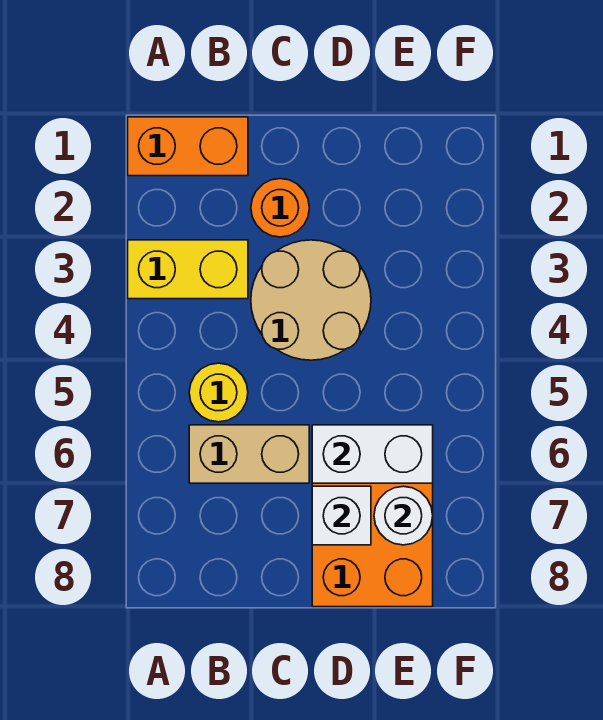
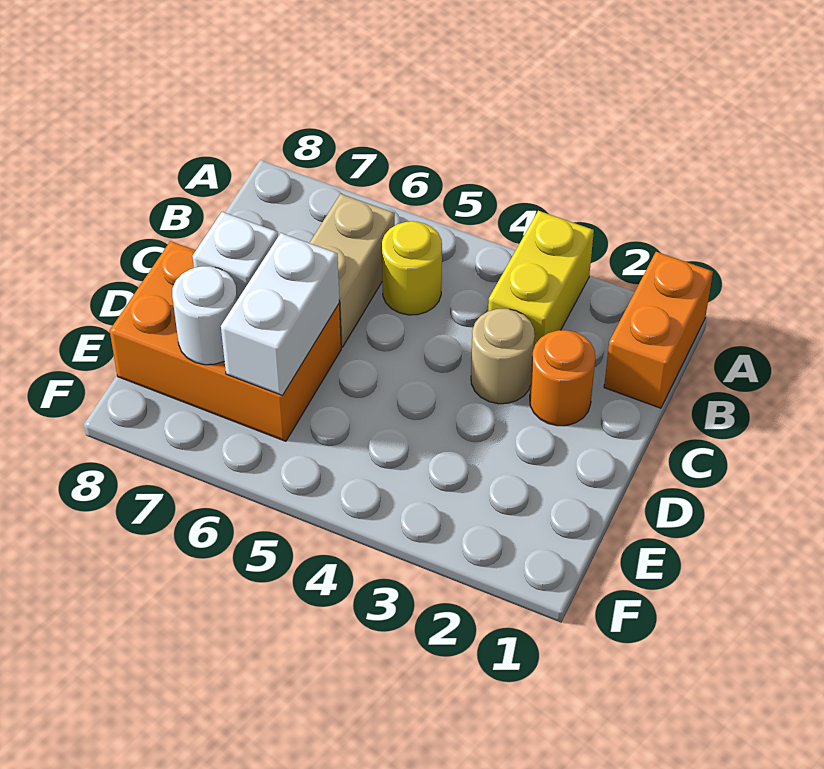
tan 2x2 round brick [251,240,371,360] -> tan 1x1 round brick [471,309,535,404]

